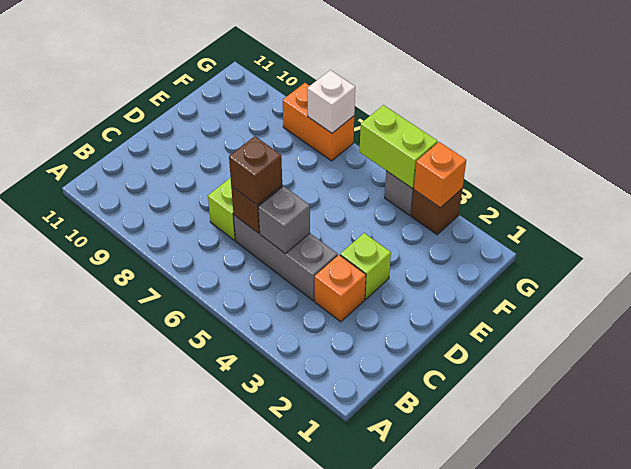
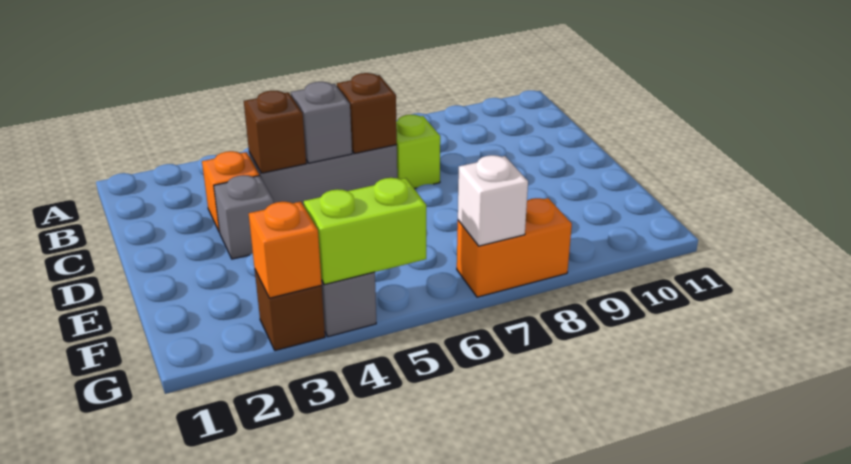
brown 1x1 brick [229,136,282,205] -> brown 1x1 brick moved to [244,91,306,173]
lime 1x1 brick [340,233,391,299] -> grey 1x1 brick [214,175,273,259]

